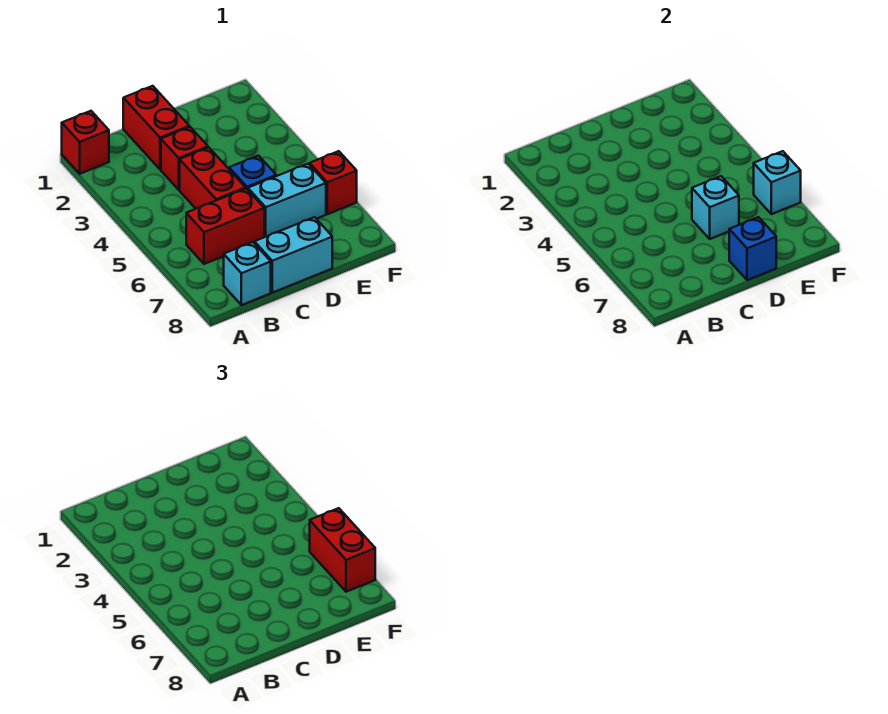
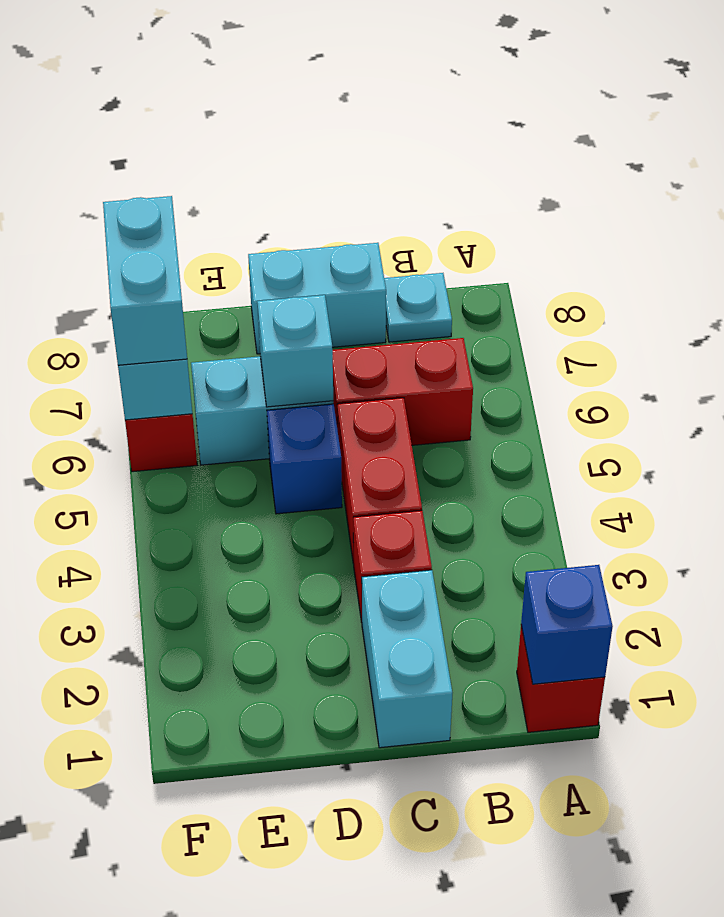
cyan 1x1 brick [224,242,271,305] -> cyan 1x1 plate [384,273,452,342]
red 1x2 brick [123,86,189,169] -> cyan 1x2 brick [362,570,452,748]
blue 1x1 brick [729,217,776,280] -> blue 1x1 brick moved to [521,565,613,684]
red 1x2 brick [310,508,375,592] -> cyan 1x2 brick [103,196,187,365]

